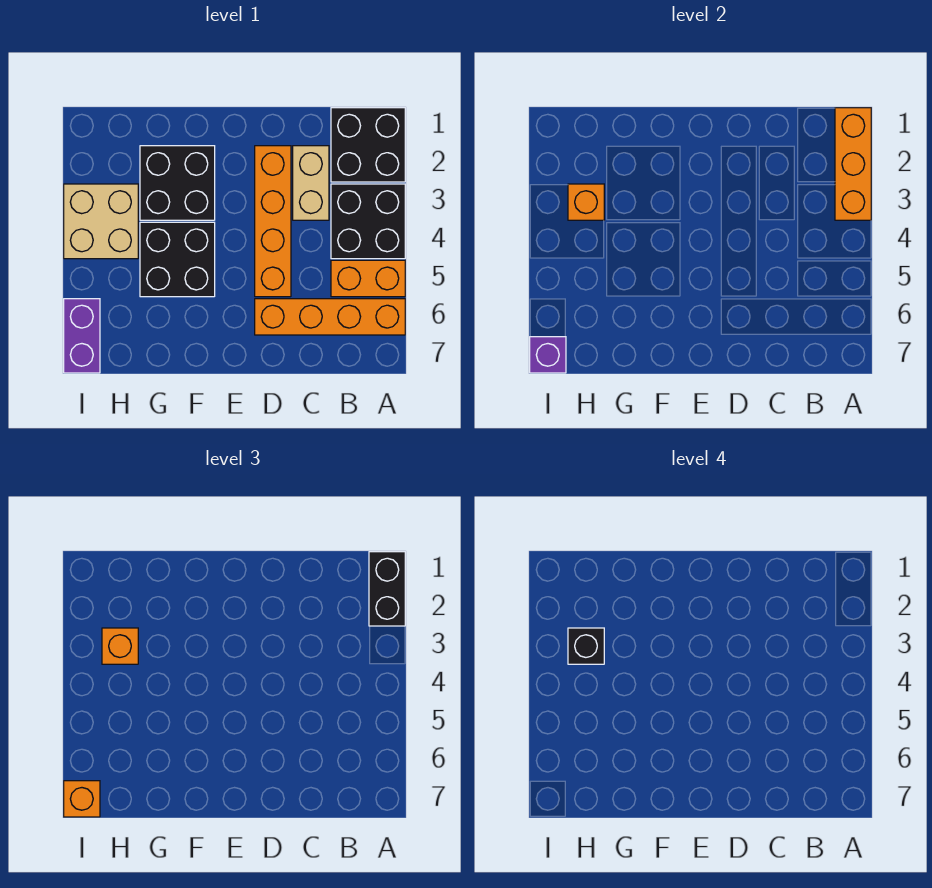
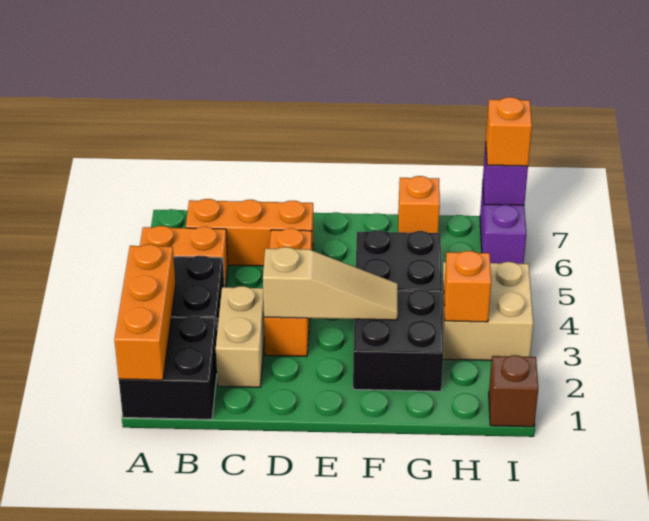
black 1x2 brick [369,552,405,626] -> none
orange 1x4 brick [255,299,405,335] -> orange 1x3 brick [186,199,313,266]
orange 1x4 brick [255,146,291,297] -> orange 1x3 brick [264,228,312,356]
none -> tan 1x3 slope [263,247,398,320]
orange 1x1 brick [102,628,138,664] -> orange 1x1 brick moved to [398,176,440,233]
black 1x1 brick [568,628,604,664] -> none
none -> brown 1x1 brick [489,355,538,427]

